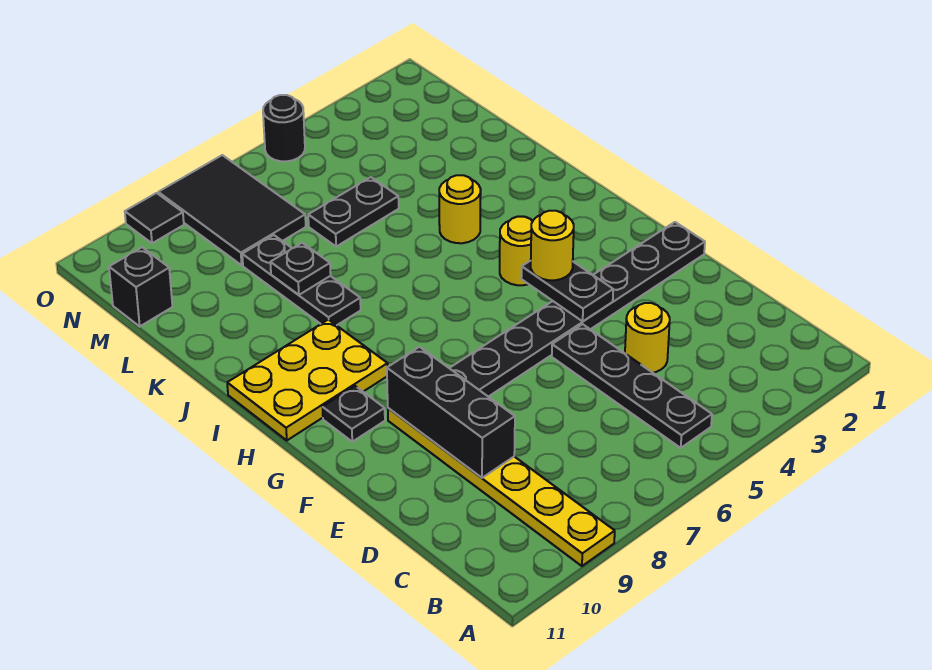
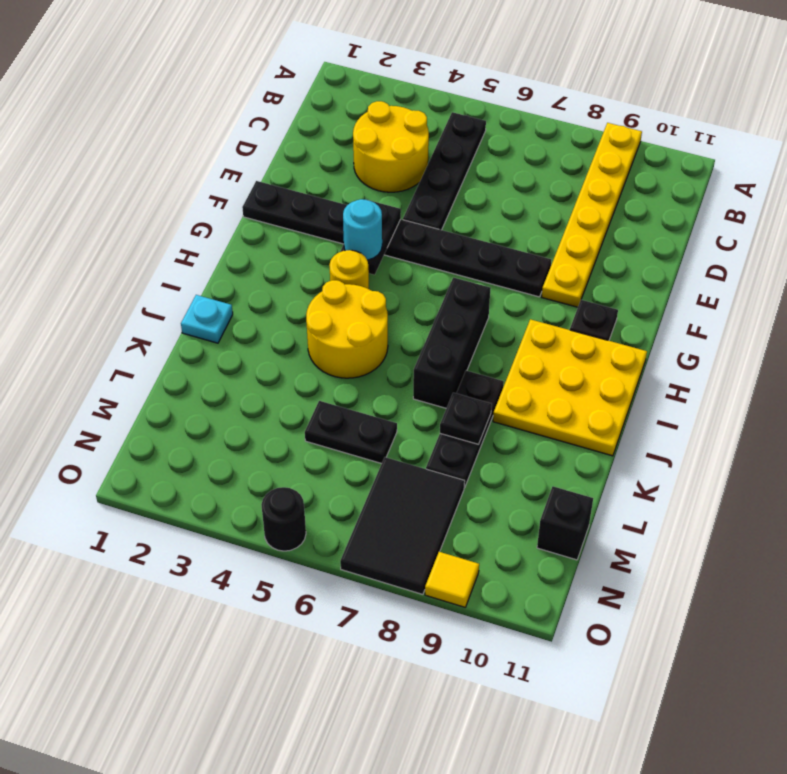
yellow 1x1 round brick [625,303,670,373] -> yellow 2x2 round brick [353,101,429,192]
black 1x3 brick [387,347,515,478] -> black 1x3 brick moved to [413,278,491,408]
yellow 1x1 round brick [531,211,574,280] -> cyan 1x1 round brick [343,199,382,260]
yellow 2x3 plate [227,320,388,440] -> yellow 3x3 plate [493,319,647,456]
none -> cyan 1x1 plate [181,295,233,343]
yellow 1x1 round brick [439,175,481,243] -> yellow 2x2 round brick [306,280,388,378]
black 1x1 tile [125,193,184,243] -> yellow 1x1 tile [425,552,479,607]

